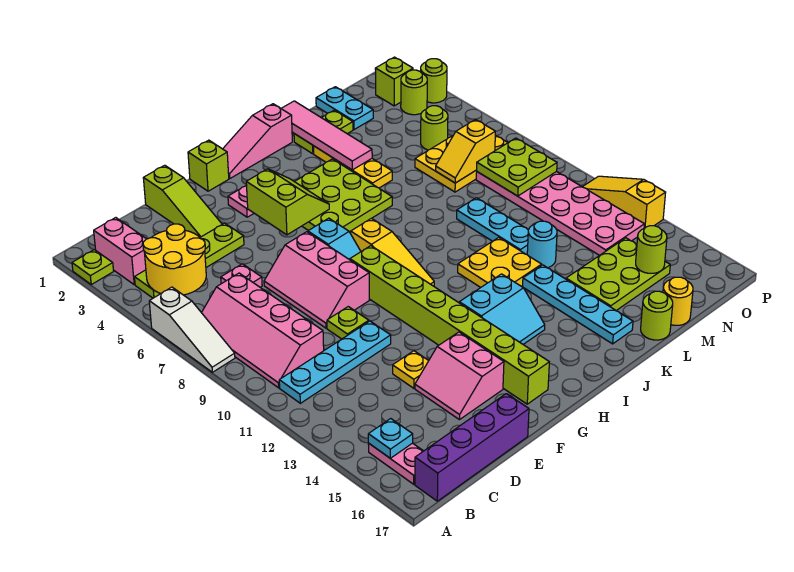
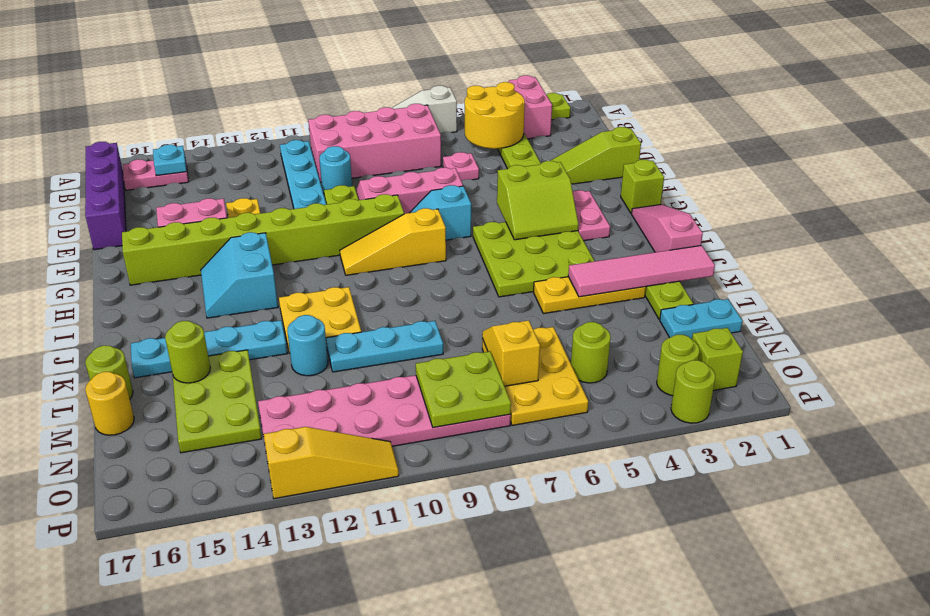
pink 1x2 brick [94,218,146,285] -> pink 1x2 brick turned to [509,75,552,139]
pink 2x4 slope [202,273,324,388] -> pink 2x4 brick [308,104,441,182]
none -> cyan 1x1 round brick [319,146,352,193]
lime 1x1 round brick [636,226,667,273] -> lime 1x1 round brick moved to [165,321,210,383]

